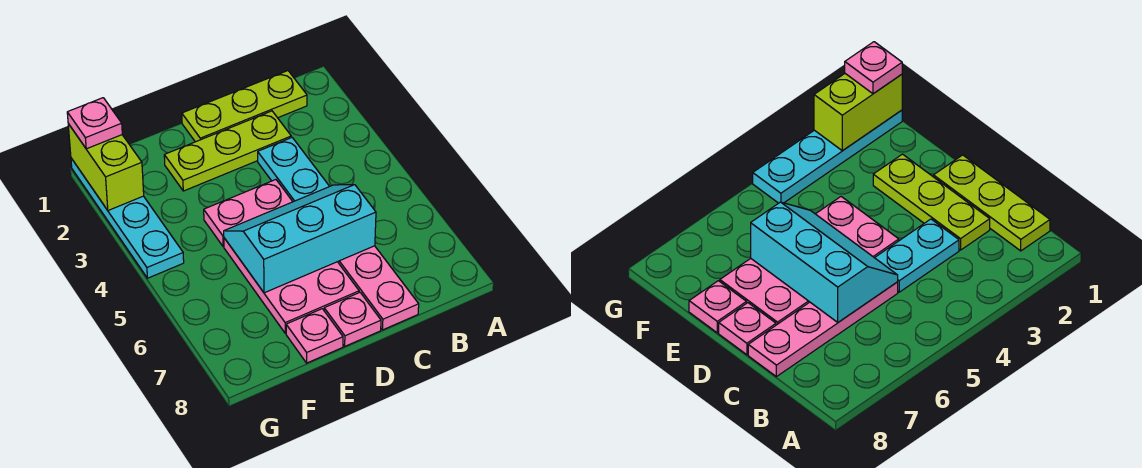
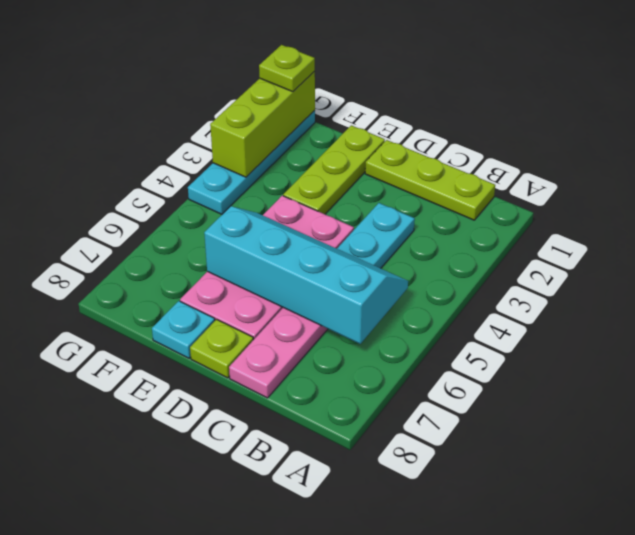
lime 1x3 plate [164,111,291,191] -> lime 1x3 plate turned to [283,125,385,214]
cyan 2x3 slope [224,185,376,293] -> cyan 2x4 slope [204,206,408,344]
pink 1x1 plate [324,293,381,346] -> lime 1x1 plate [190,319,253,378]
pink 1x1 plate [286,309,343,363] -> cyan 1x1 plate [152,301,215,358]
lime 1x2 brick [68,124,144,210] -> lime 1x3 brick [210,72,315,177]
pink 1x1 plate [67,98,122,149] -> lime 1x1 plate [259,45,315,92]

